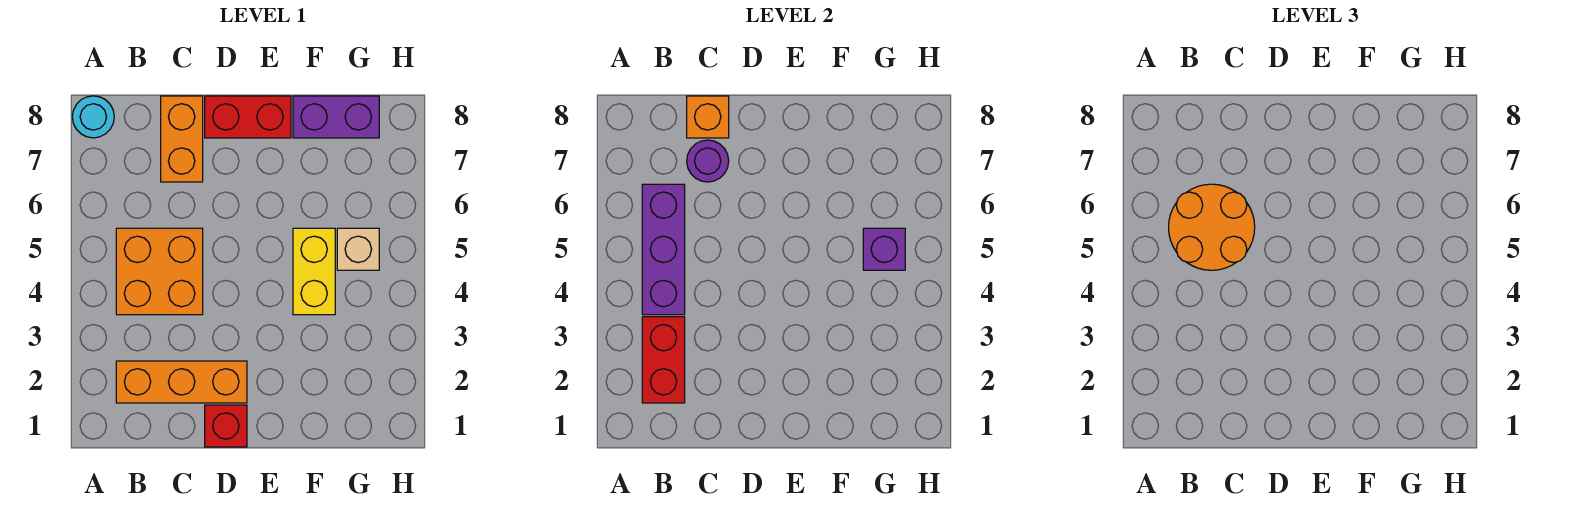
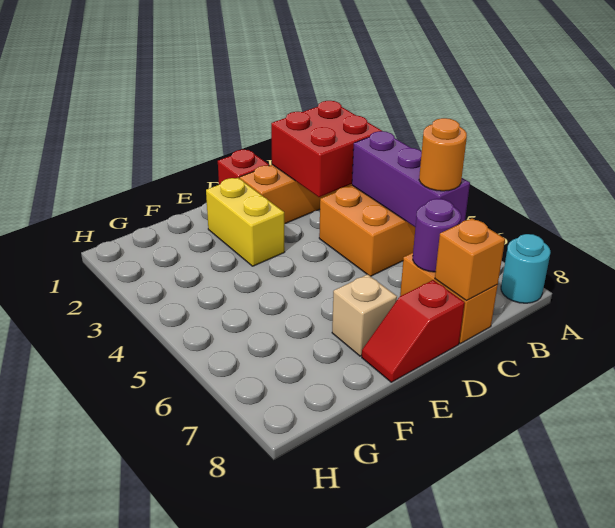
red 1x2 brick [642,317,685,403] -> red 2x2 brick [271,101,382,197]
orange 2x2 round brick [1169,184,1255,270] -> orange 1x1 round brick [419,118,467,191]
red 1x2 brick [205,96,291,138] -> red 1x2 slope [362,280,465,382]
yellow 1x2 brick [293,228,335,315] -> yellow 1x2 brick moved to [206,178,285,266]
purple 1x2 brick [293,96,379,138] -> none
tan 1x1 brick [337,228,379,270] -> tan 1x1 brick moved to [332,274,397,356]
purple 1x1 brick [863,228,905,270] -> none

